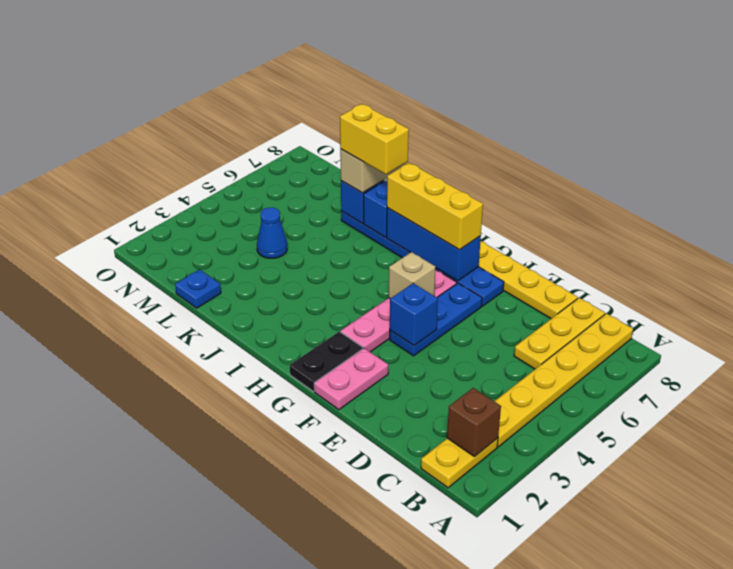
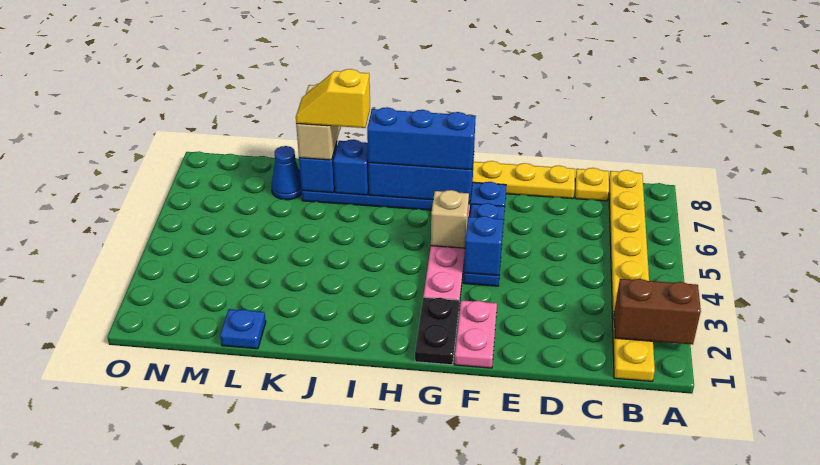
brown 1x1 brick [447,388,501,457] -> brown 1x2 brick [614,279,701,345]
yellow 1x3 plate [514,298,605,369] -> yellow 1x1 plate [575,168,609,201]
yellow 1x3 brick [387,163,483,250] -> blue 1x3 brick [367,107,476,170]
yellow 1x2 brick [340,104,409,174] -> yellow 1x2 slope [296,69,370,128]
blue 1x1 cone [257,208,287,258] -> blue 1x1 cone moved to [271,146,302,200]

